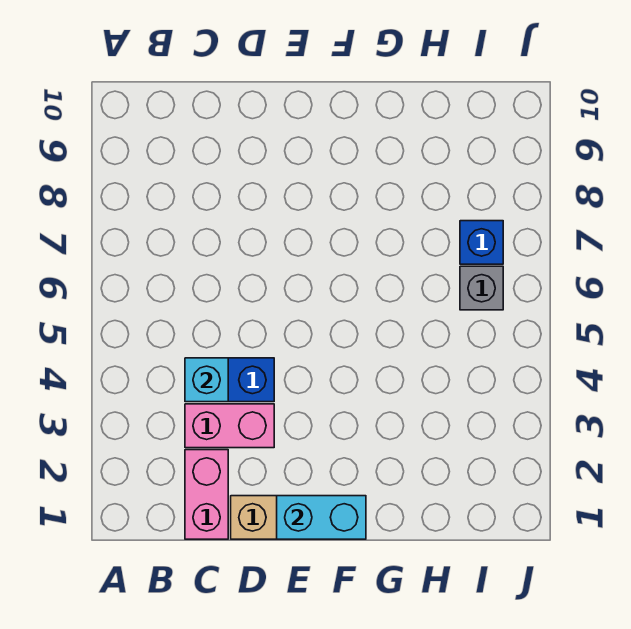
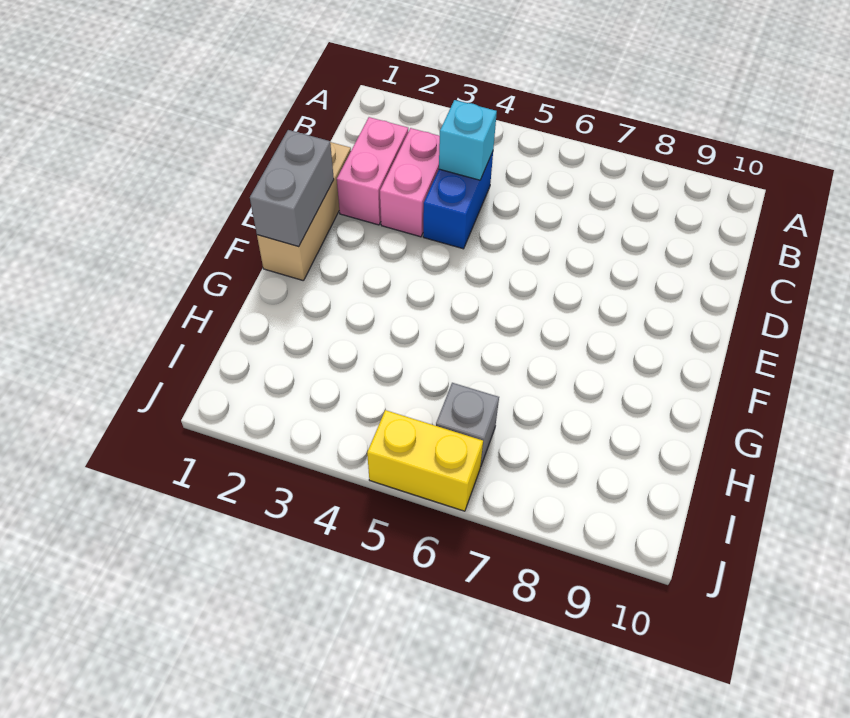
pink 1x2 brick [185,450,228,539] -> pink 1x2 brick turned to [337,117,408,225]
cyan 1x2 brick [277,496,366,539] -> grey 1x2 brick [250,130,334,247]
blue 1x1 brick [460,221,503,264] -> none
none -> yellow 1x2 brick [367,410,483,511]

